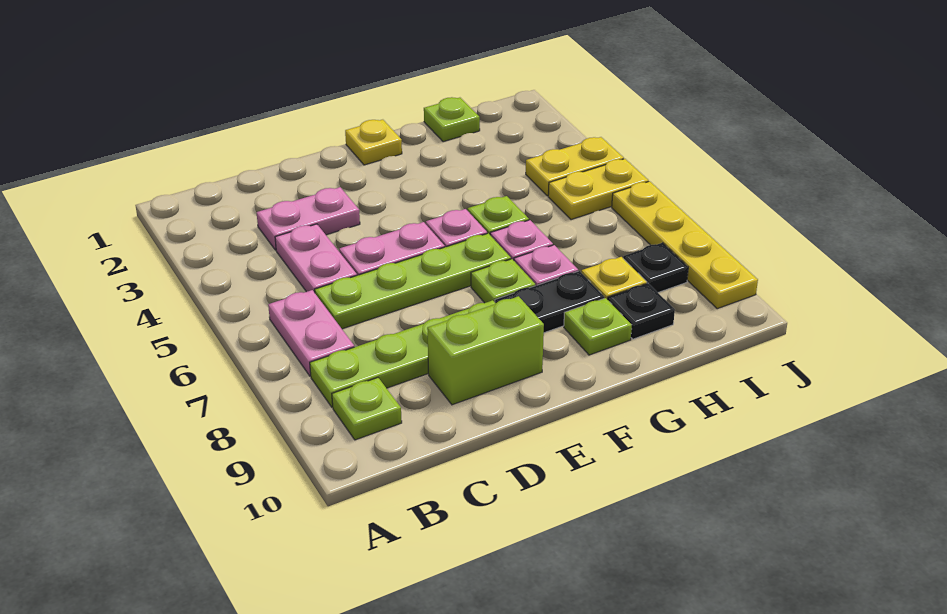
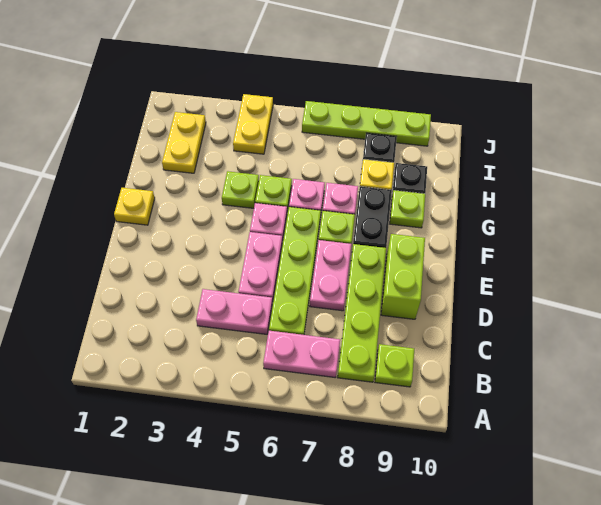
pink 1x2 plate [257,187,360,250] -> pink 1x2 plate moved to [310,240,351,311]
lime 1x1 plate [424,97,480,142] -> lime 1x1 plate moved to [222,171,259,208]
yellow 1x2 plate [548,159,649,220] -> yellow 1x2 plate moved to [162,112,206,173]
yellow 1x4 plate [612,181,758,309] -> lime 1x4 plate [302,101,431,146]

